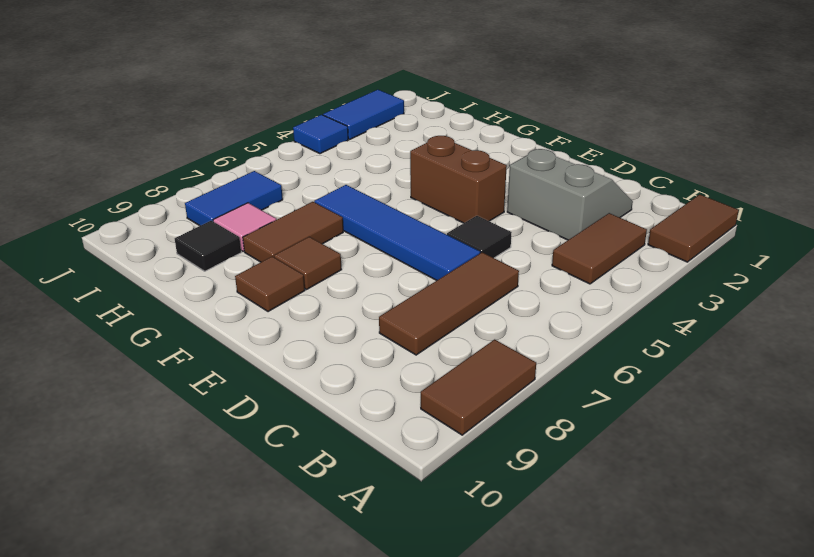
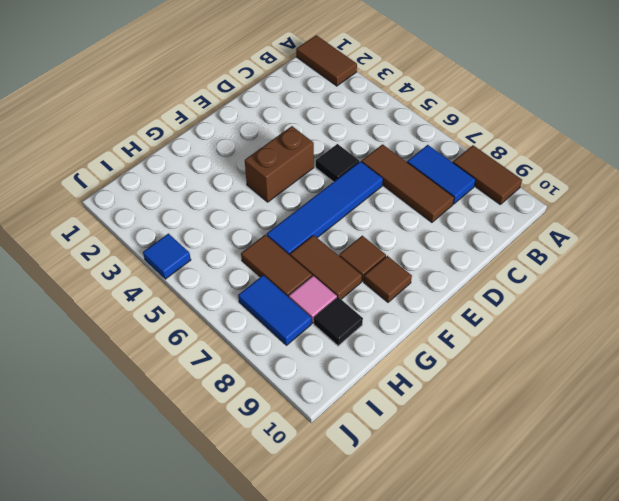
brown 1x2 tile [552,213,647,284] -> brown 1x2 tile moved to [241,235,312,297]
grey 2x2 slope [507,149,633,240] -> none
blue 1x2 tile [323,90,404,139] -> blue 1x2 tile moved to [407,145,476,204]

